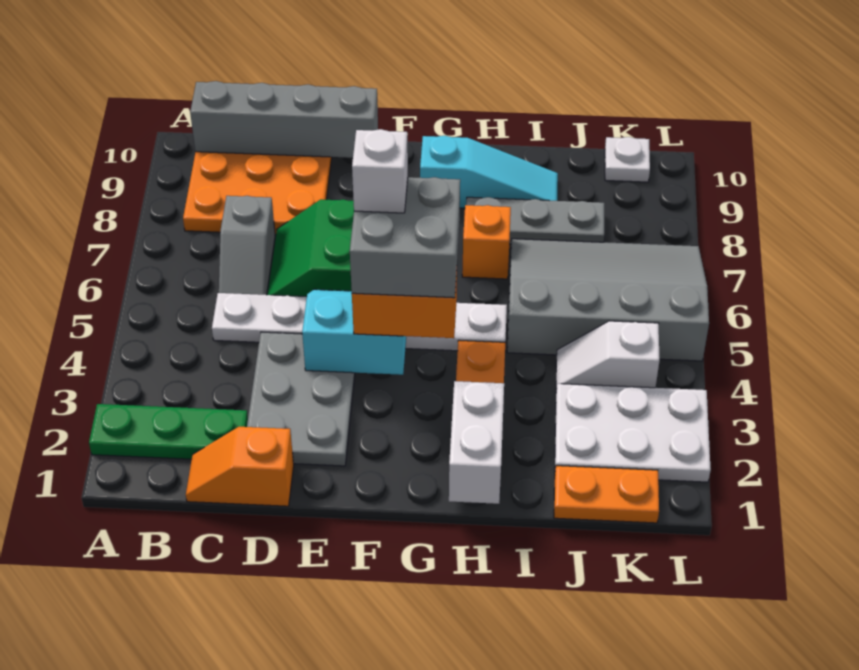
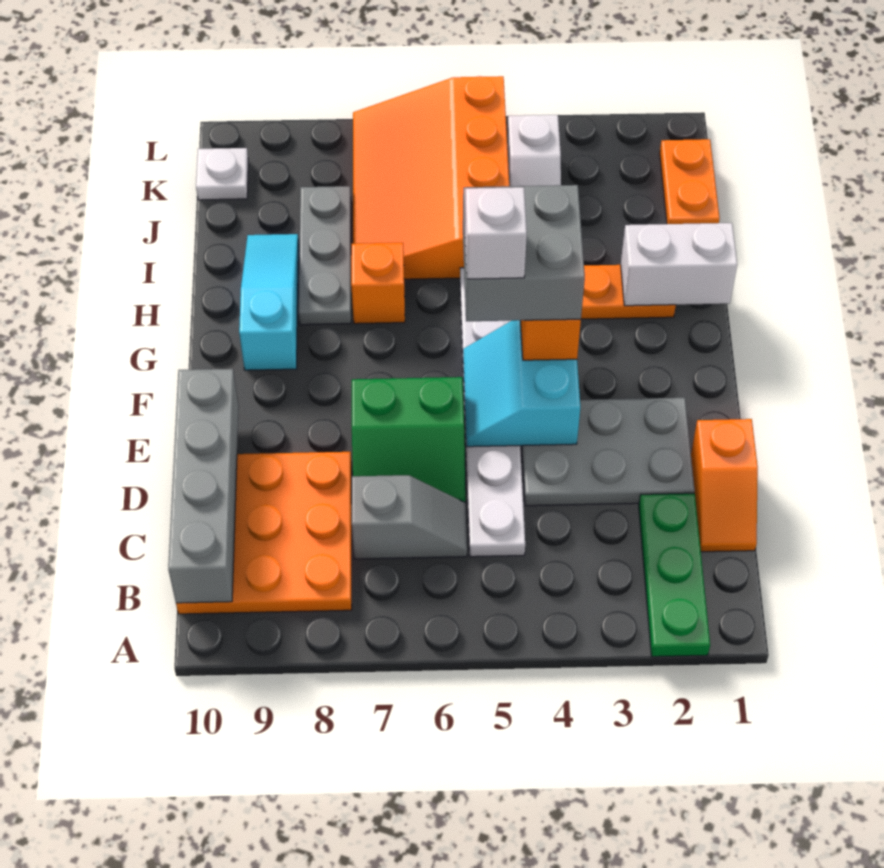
grey 3x4 slope [507,239,709,361] -> orange 3x4 slope [353,76,509,279]
white 2x3 plate [555,384,711,482] -> none

